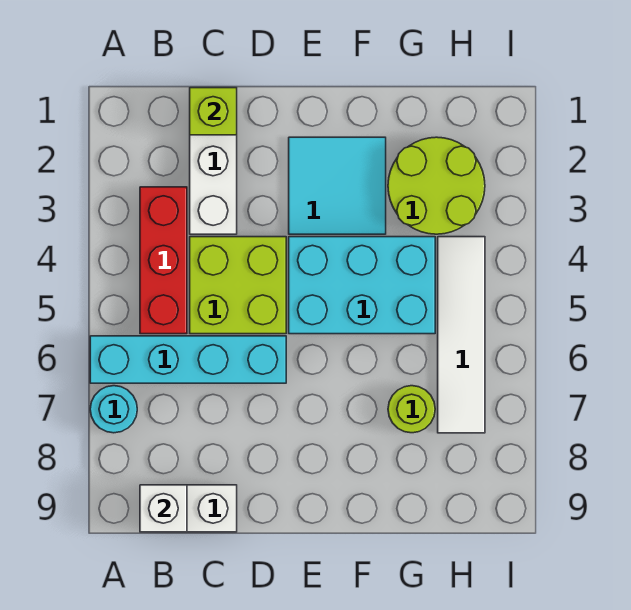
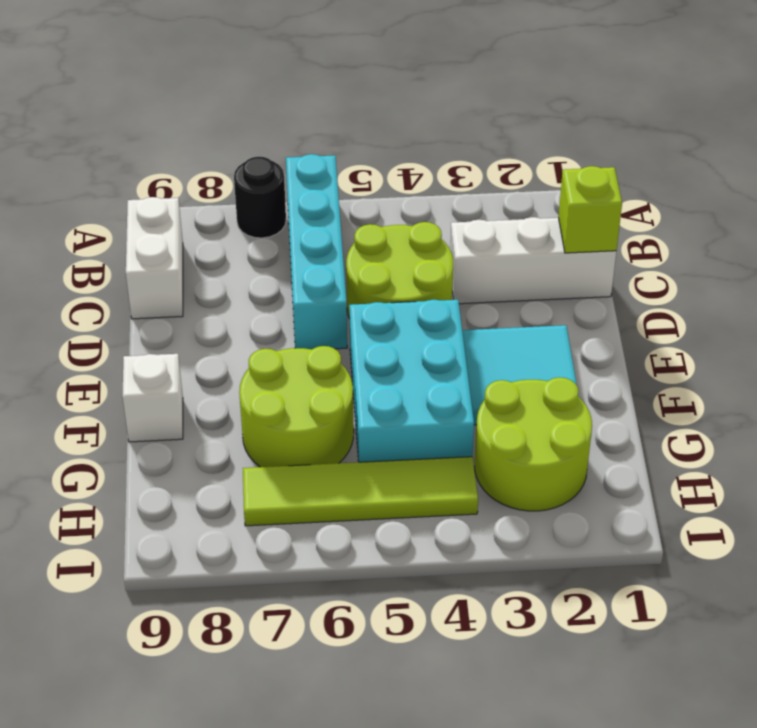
cyan 1x1 round brick [90,386,137,433] -> black 1x1 round brick [234,157,286,238]
red 1x3 brick [140,187,187,334] -> none
white 1x1 brick [140,485,187,532] -> white 1x1 brick moved to [122,354,183,442]
lime 2x2 brick [190,237,286,334] -> lime 2x2 round brick [346,222,453,319]
lime 1x1 round brick [388,386,435,433] -> lime 2x2 round brick [239,346,354,467]
white 1x4 tile [438,237,485,433] -> lime 1x4 tile [243,457,478,526]

